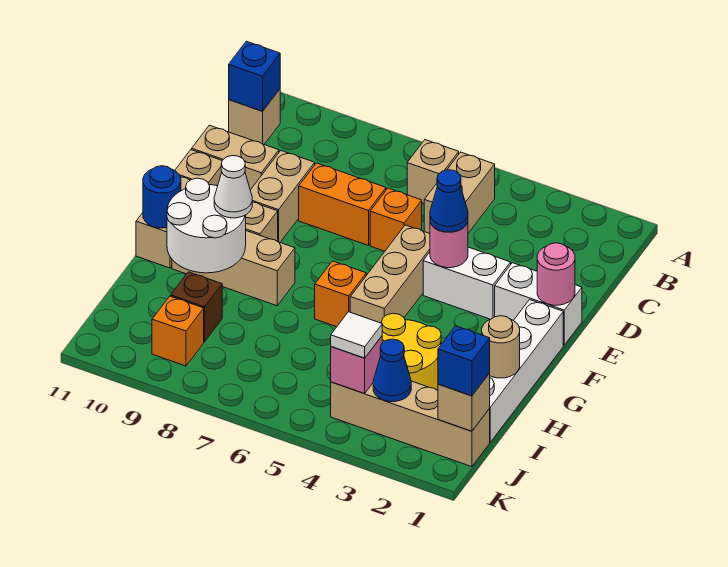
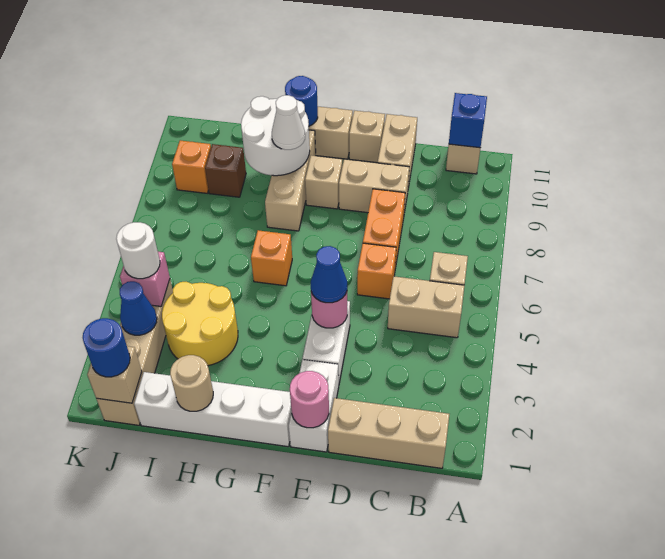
tan 1x3 brick [350,225,430,323] -> tan 1x3 brick moved to [328,398,449,468]
blue 1x1 brick [438,326,490,396] -> blue 1x1 round brick [83,318,130,377]
white 1x1 tile [331,312,382,358] -> white 1x1 round brick [116,222,160,279]

